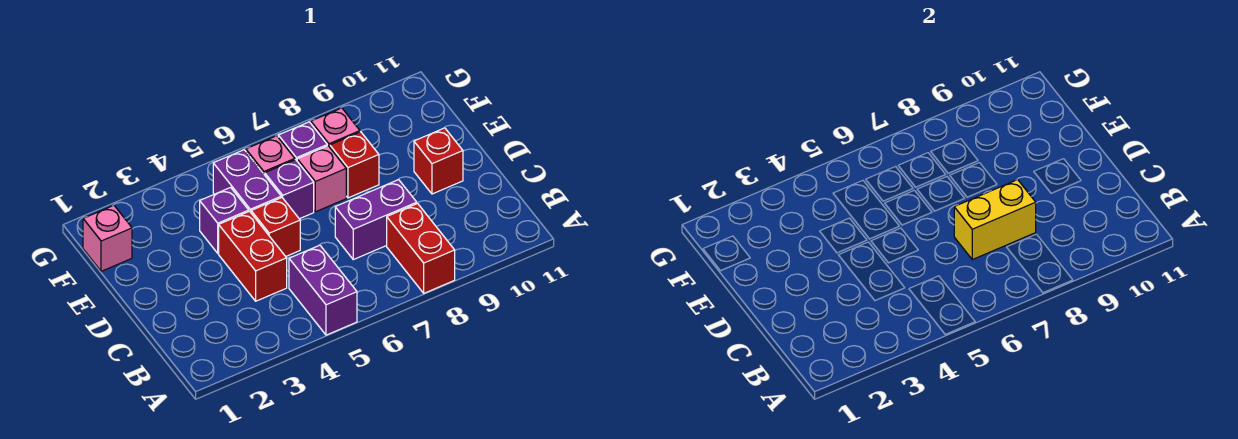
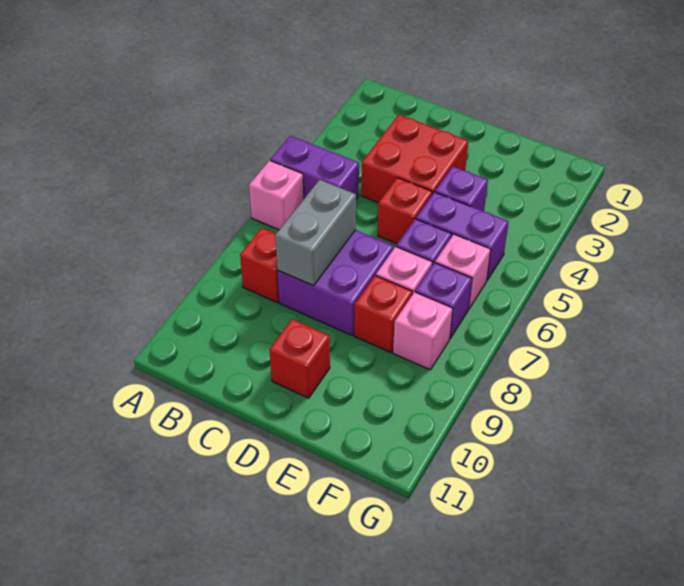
red 1x2 brick [387,204,455,293] -> red 1x1 brick [240,228,279,303]
red 1x2 brick [219,211,287,301] -> red 2x2 brick [361,115,468,203]
purple 1x2 brick [335,180,417,260] -> purple 2x2 brick [277,230,394,335]
yellow 1x2 brick [954,180,1036,260] -> grey 1x2 brick [275,180,356,286]
pink 1x1 brick [83,205,132,271] -> pink 1x1 brick moved to [249,160,304,230]

